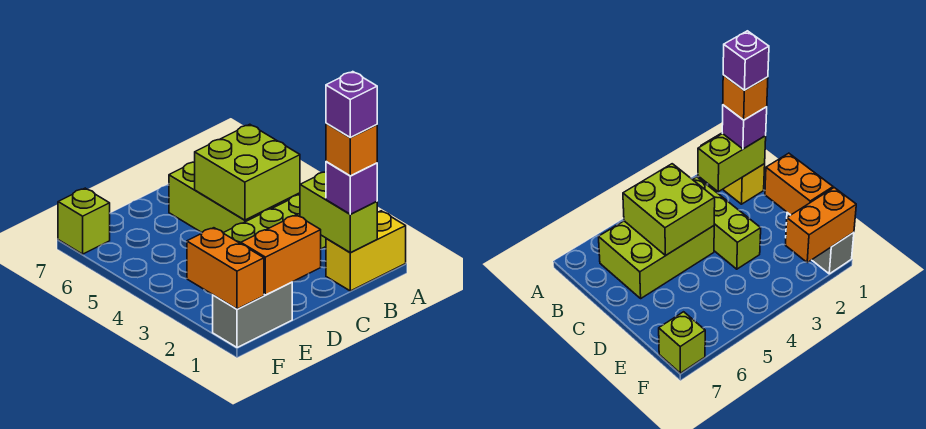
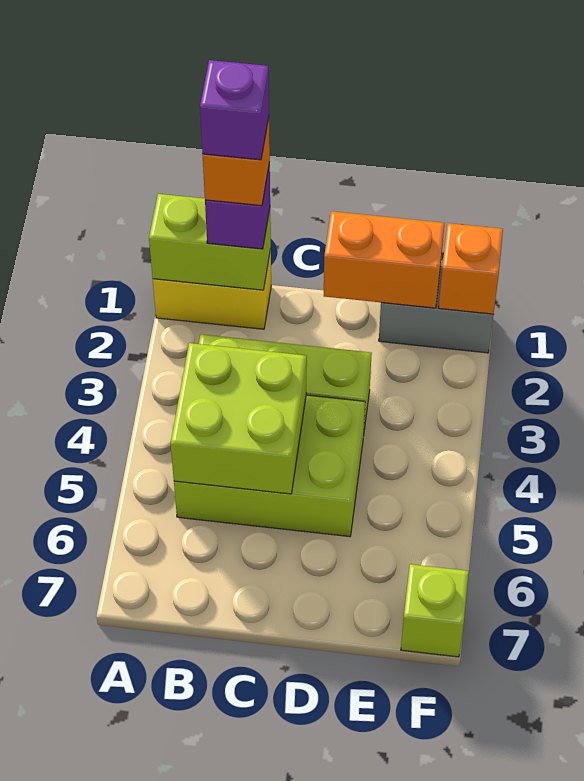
lime 1x2 brick [300,172,377,253] -> lime 1x2 brick turned to [149,194,271,290]
lime 2x3 brick [169,162,300,233] -> lime 2x3 brick turned to [174,395,365,537]
orange 1x2 brick [187,228,264,309] -> orange 1x1 brick [439,223,503,314]

